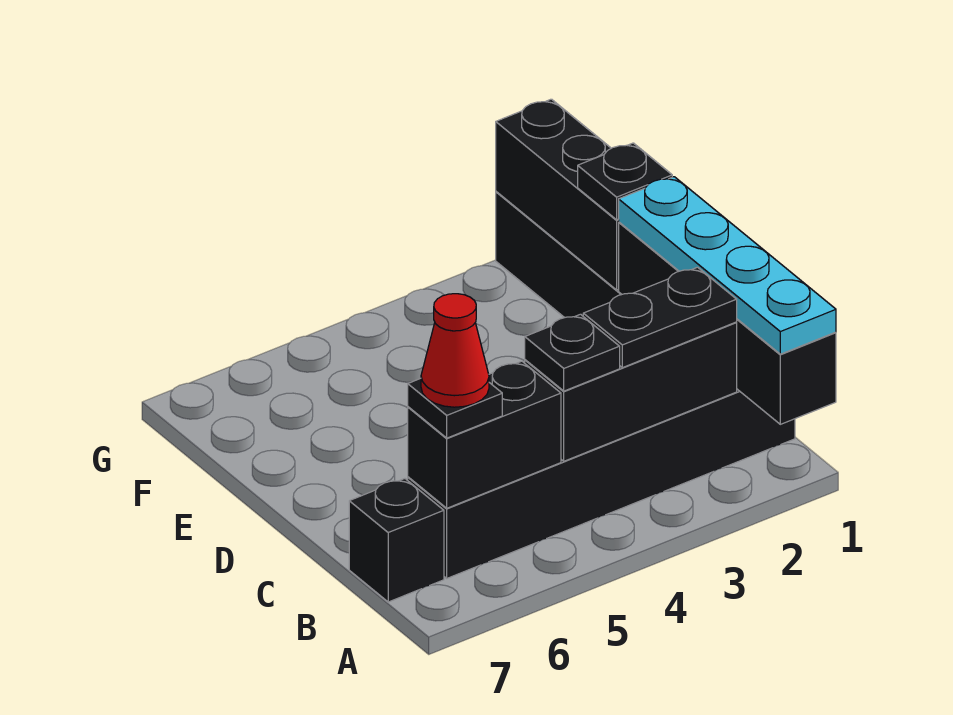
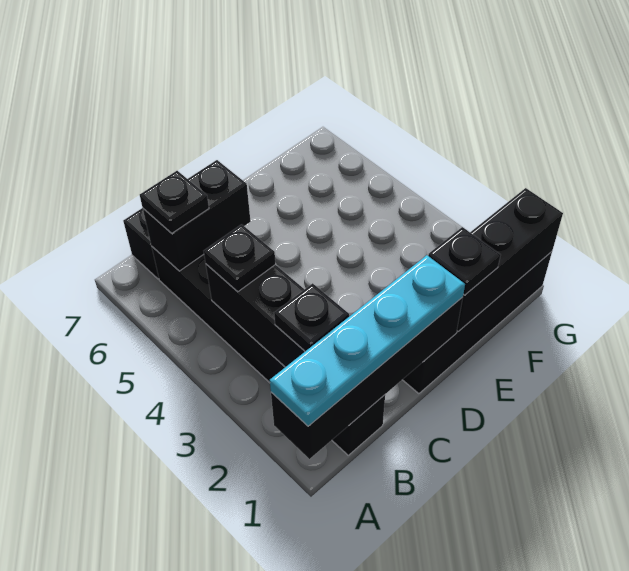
black 1x2 plate [583,267,737,368] -> black 1x1 plate [274,283,349,351]
black 1x2 brick [408,361,561,508] -> black 1x2 brick turned to [143,160,251,271]
red 1x1 cone [421,294,489,407] -> none

